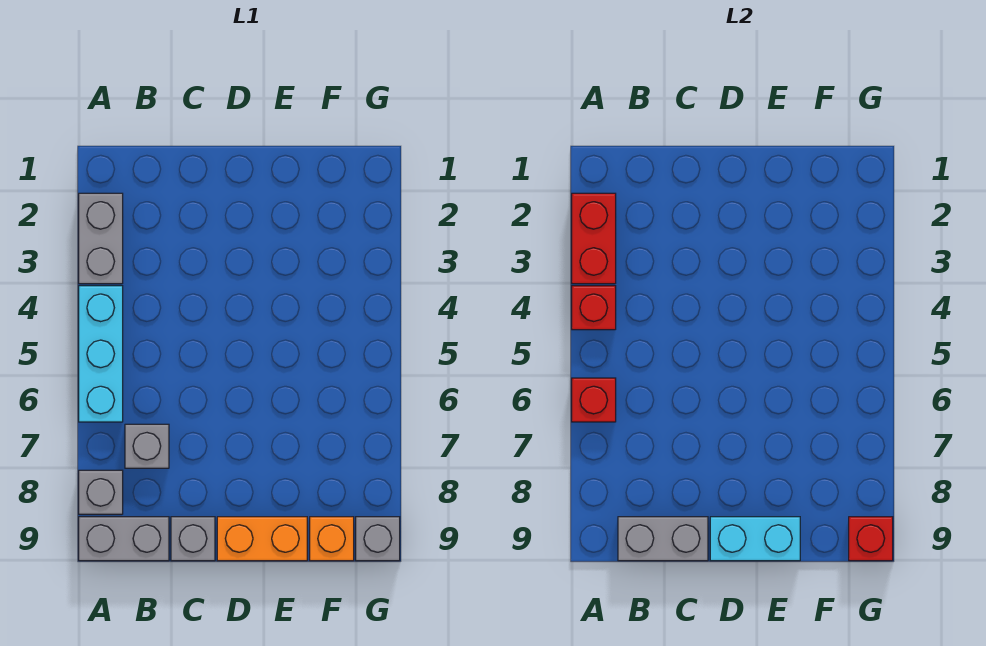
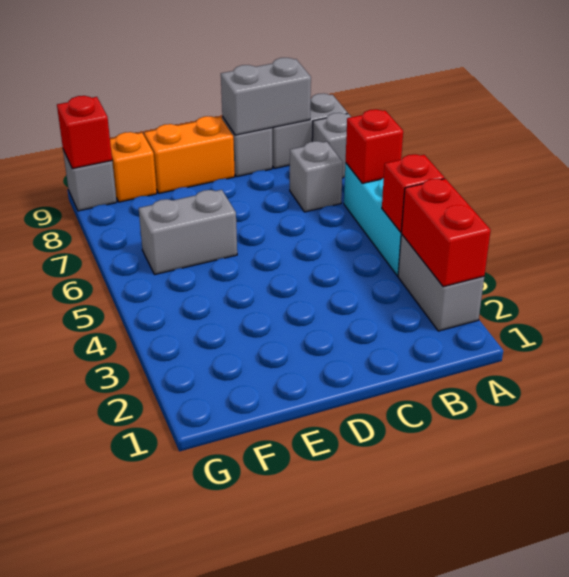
cyan 1x2 brick [710,517,800,561] -> none
none -> grey 1x2 brick [139,190,237,274]

